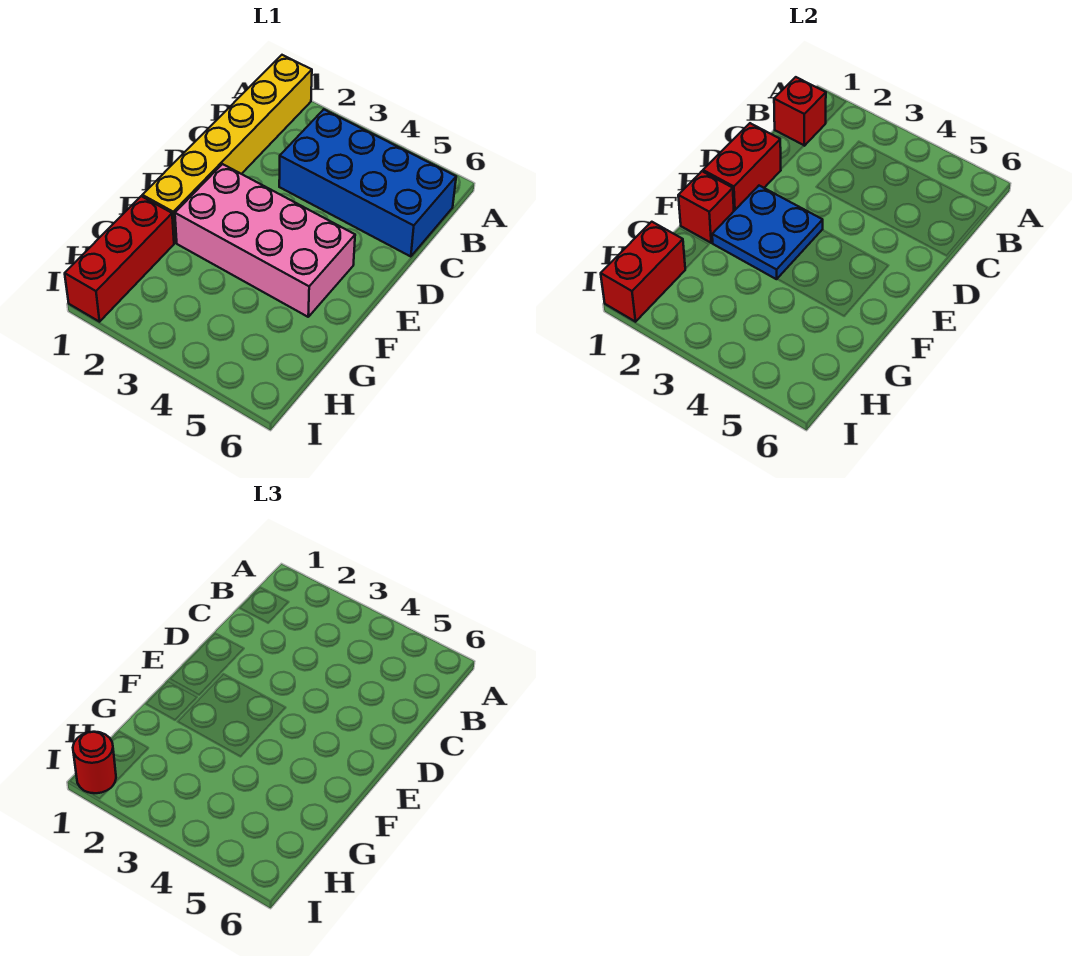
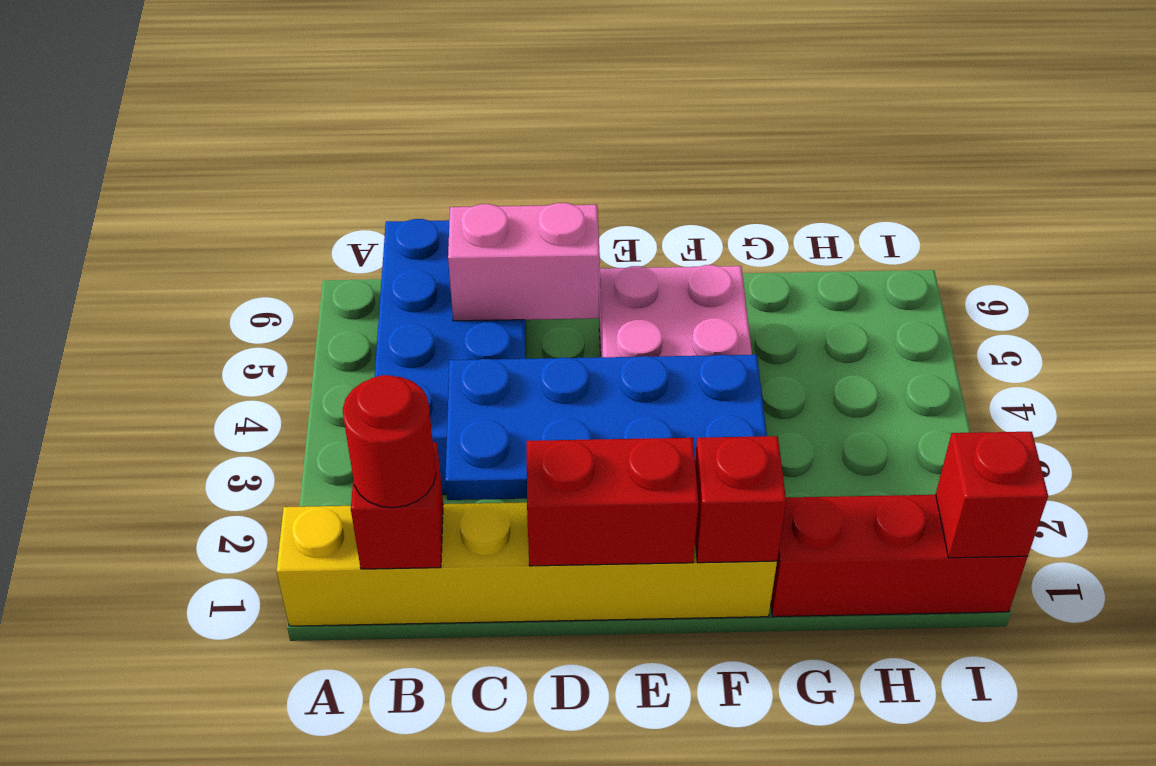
none -> pink 1x2 brick [448,203,600,321]
blue 2x2 plate [712,186,823,279] -> blue 2x4 plate [445,355,767,500]
red 1x2 brick [601,222,685,322] -> red 1x1 brick [936,432,1048,558]
red 1x1 round brick [73,732,116,793] -> red 1x1 round brick moved to [343,375,436,508]

